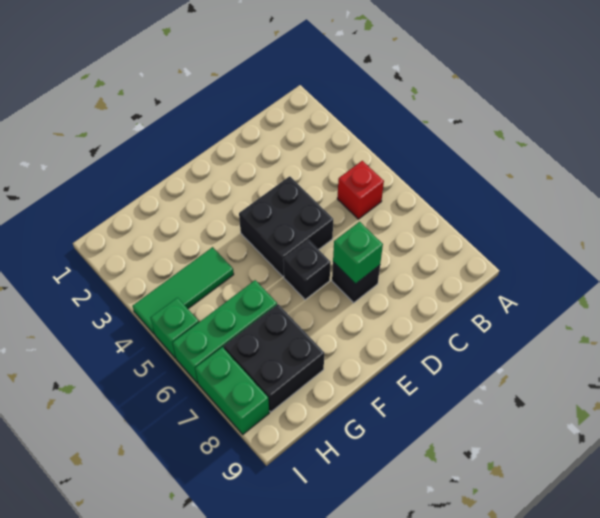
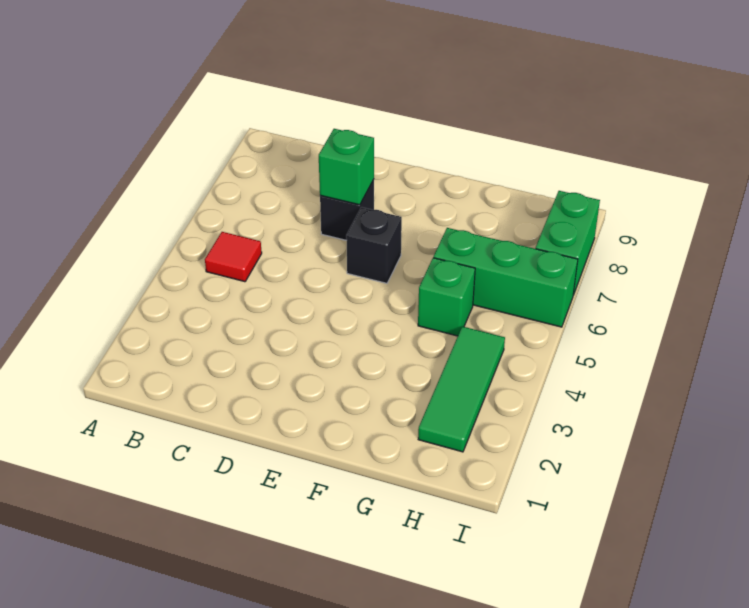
red 1x1 brick [337,161,384,219] -> red 1x1 tile [205,232,262,282]
black 2x2 brick [239,176,333,276] -> none
green 1x3 tile [132,247,234,334] -> green 1x3 tile turned to [418,326,505,452]
black 2x2 brick [224,304,324,412] -> none
green 1x1 brick [150,298,199,358] -> green 1x1 brick moved to [418,258,475,336]

